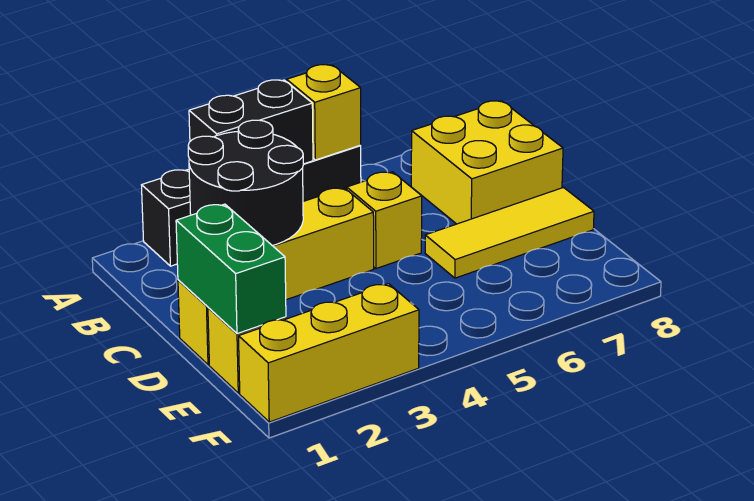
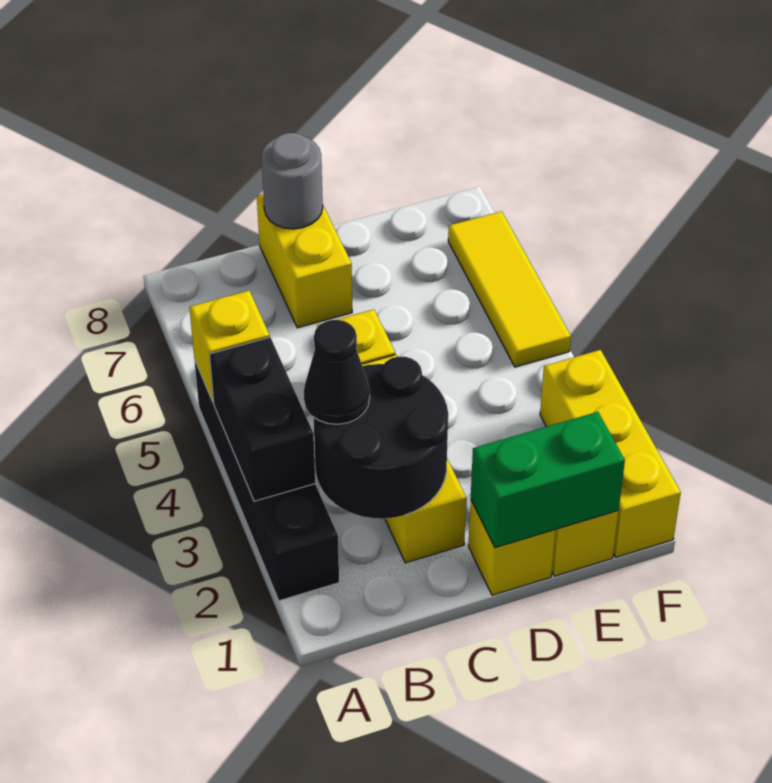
none -> black 1x1 cone [304,320,370,424]
yellow 2x2 brick [411,101,563,224] -> yellow 1x2 brick [257,194,352,328]
none -> grey 1x1 round brick [261,133,323,229]
yellow 1x3 tile [425,188,594,278] -> yellow 1x3 tile moved to [448,211,571,367]

